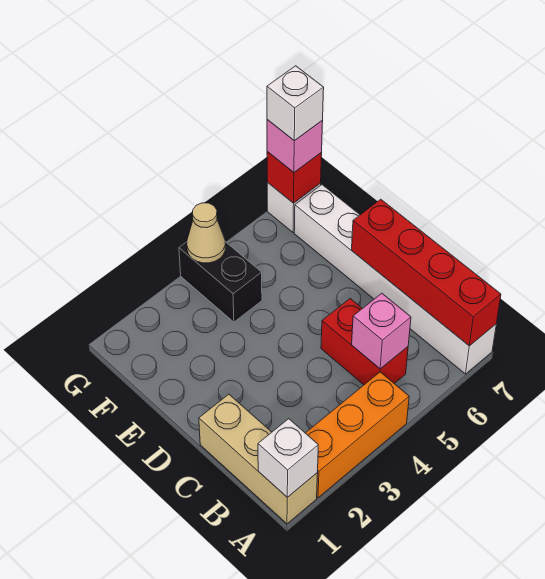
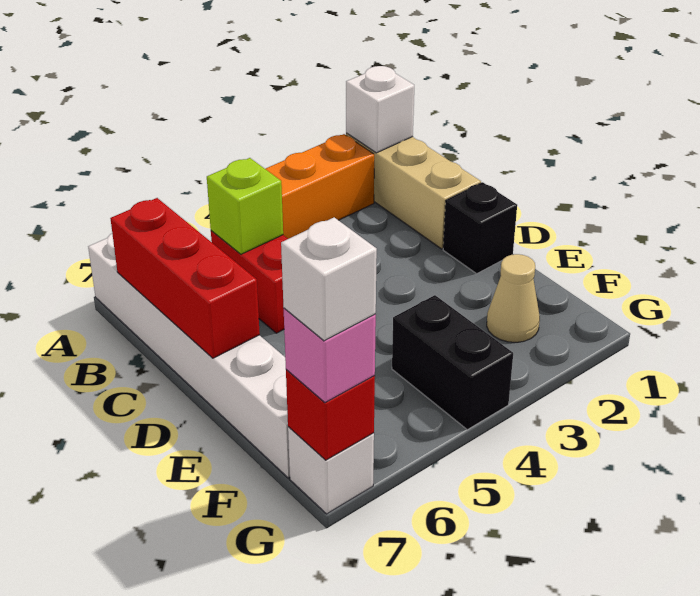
red 1x4 brick [352,199,501,346] -> red 1x3 brick [110,198,260,358]
pink 1x1 brick [352,293,411,369] -> lime 1x1 brick [207,158,283,254]
none -> black 1x1 brick [443,182,517,274]
tan 1x1 cone [187,203,226,263] -> tan 1x1 cone moved to [487,254,540,342]

